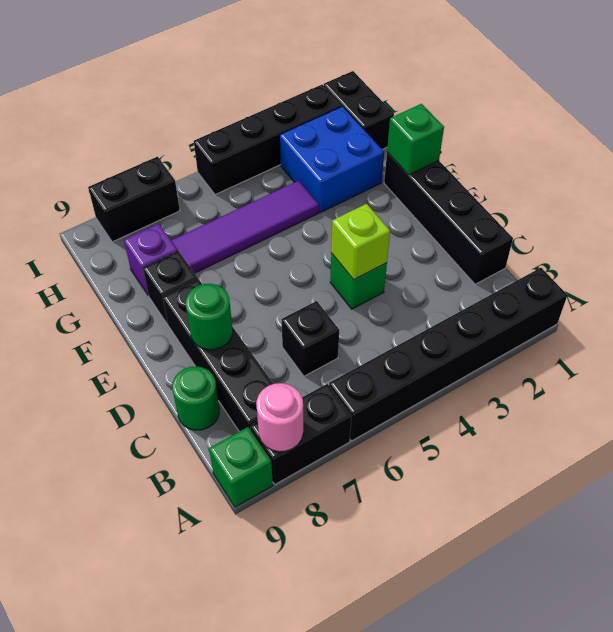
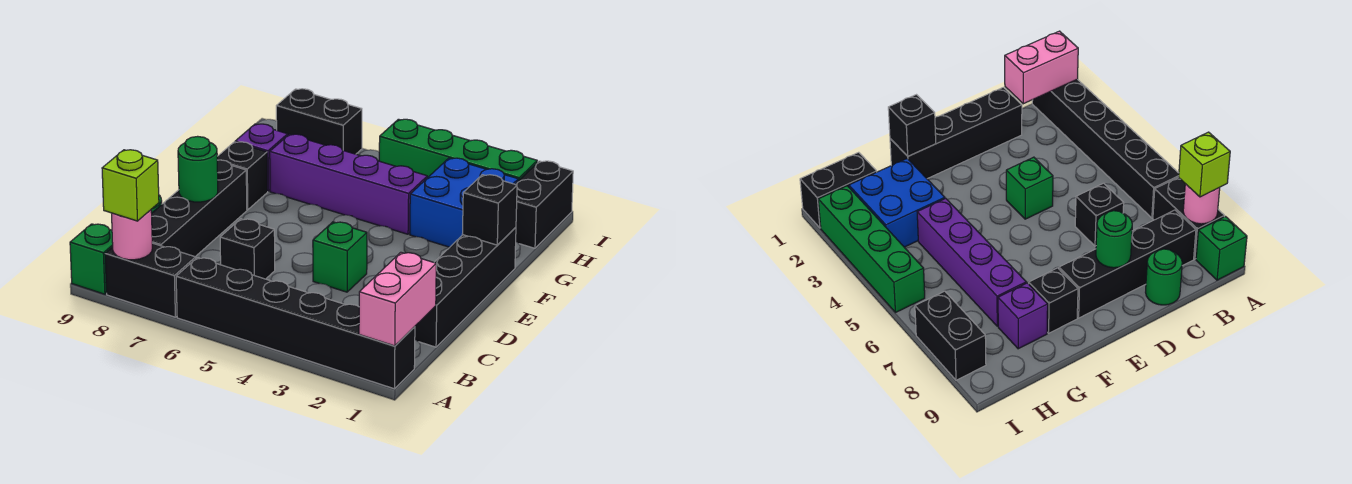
none -> pink 1x2 brick [359,252,436,346]
lime 1x1 brick [331,204,390,280] -> lime 1x1 brick moved to [102,150,159,221]
green 1x1 brick [387,104,444,175] -> black 1x1 brick [462,175,517,245]
purple 1x4 tile [171,181,318,273] -> purple 1x4 brick [270,134,427,234]
black 1x4 brick [194,85,342,195] -> green 1x4 brick [379,119,537,181]

